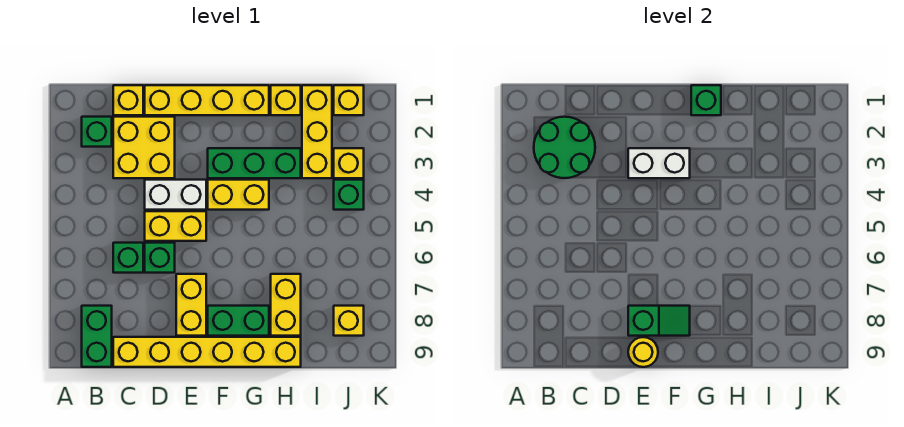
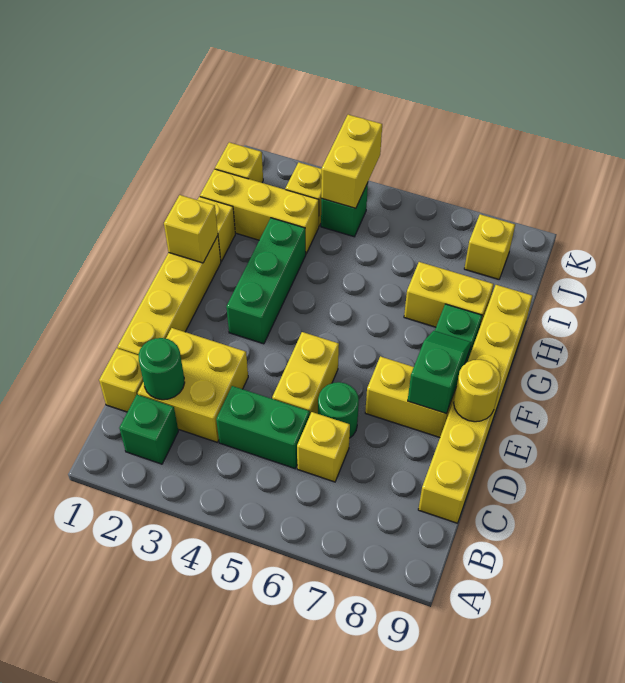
green 2x2 round brick [534,117,595,178] -> green 1x1 round brick [138,338,185,400]
green 1x2 brick [82,306,112,367] -> green 1x2 brick moved to [216,386,310,469]
green 1x1 brick [113,243,143,273] -> yellow 1x1 brick [297,412,350,482]
white 1x2 brick [145,180,206,210] -> none
green 1x1 brick [145,243,175,273] -> green 1x1 round brick [318,382,359,438]
white 1x2 brick [628,148,690,178] -> none
yellow 1x2 brick [208,180,269,210] -> yellow 1x2 brick moved to [321,115,382,208]
green 1x1 brick [691,85,721,115] -> yellow 1x1 brick [164,195,218,263]

